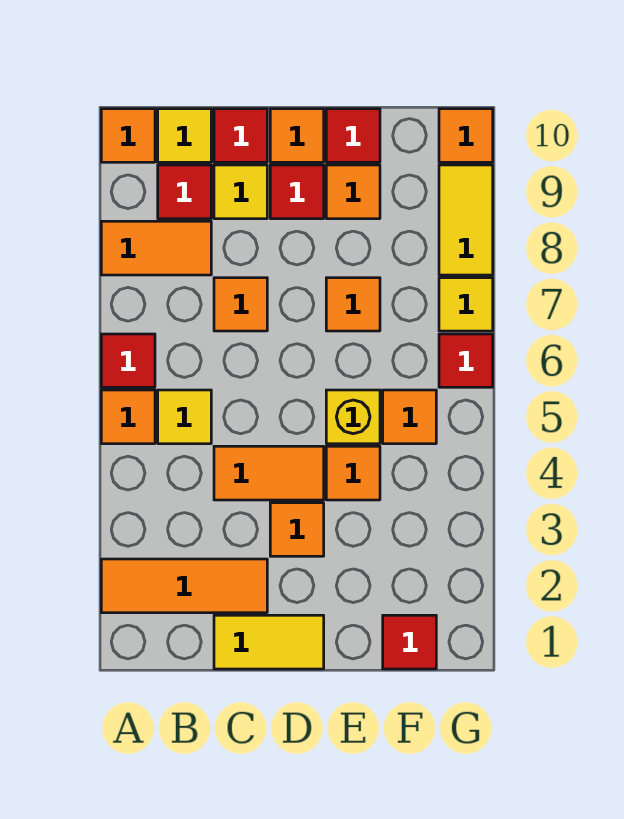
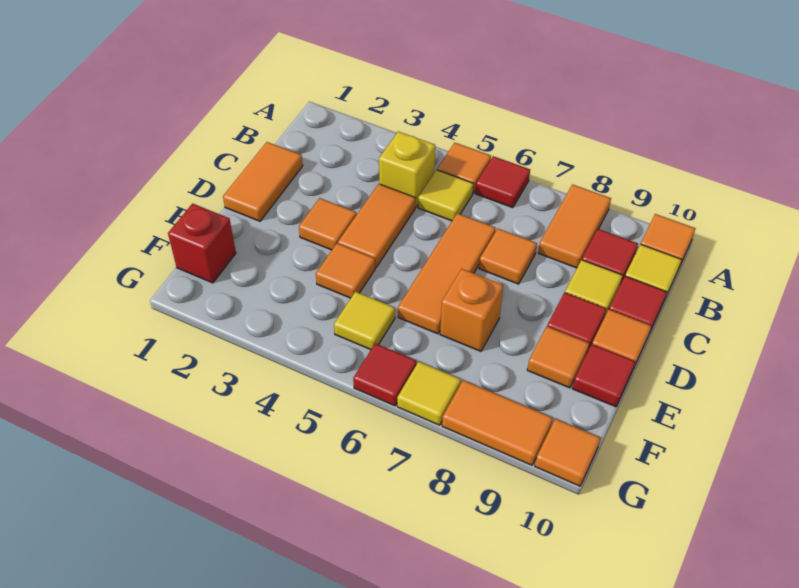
orange 1x3 tile [101,559,267,613] -> orange 1x3 tile moved to [398,213,496,334]
yellow 1x2 tile [214,615,324,669] -> orange 1x2 tile [223,142,303,221]
yellow 1x1 brick [326,390,380,444] -> yellow 1x1 brick moved to [379,131,435,207]
orange 1x1 tile [326,278,380,331] -> orange 1x1 brick [440,269,503,351]
red 1x1 tile [383,615,436,669] -> red 1x1 brick [168,204,236,283]
orange 1x1 tile [383,390,436,444] -> yellow 1x1 tile [334,292,395,350]
yellow 1x2 tile [439,165,493,275] -> orange 1x2 tile [442,380,553,465]

